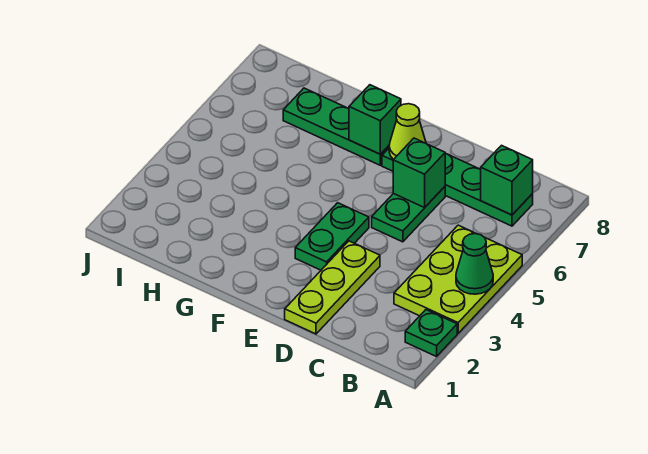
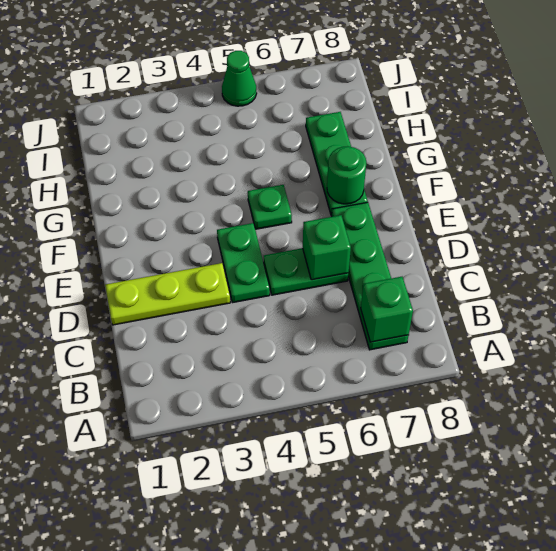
green 1x1 plate [405,310,457,357] -> green 1x1 plate moved to [248,185,292,229]
lime 2x3 plate [394,225,522,333] -> none
green 1x1 cone [456,234,493,294] -> green 1x1 cone moved to [222,51,257,106]
green 1x2 plate [295,203,369,270] -> green 1x2 plate turned to [217,223,270,303]
lime 1x1 cone [389,104,426,160] -> none
green 1x1 brick [349,85,401,154] -> green 1x1 round brick [327,146,366,204]

